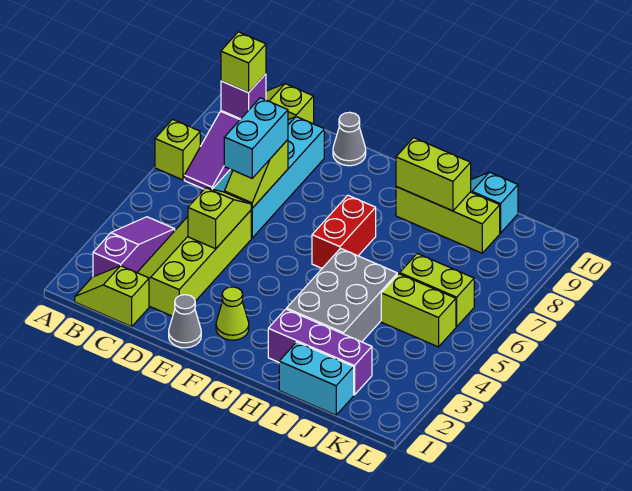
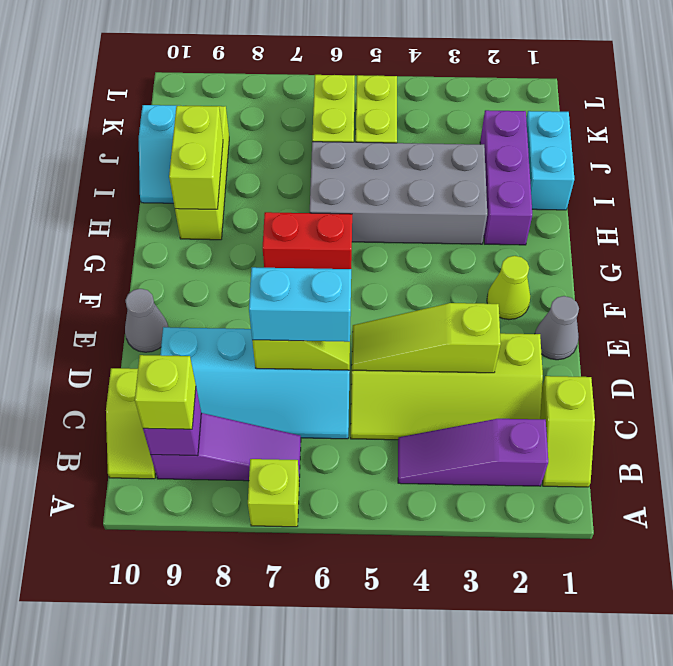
lime 1x2 slope [188,188,251,249] -> lime 1x3 slope [352,303,501,373]
grey 2x3 brick [287,248,397,342] -> grey 2x4 brick [310,142,487,244]

